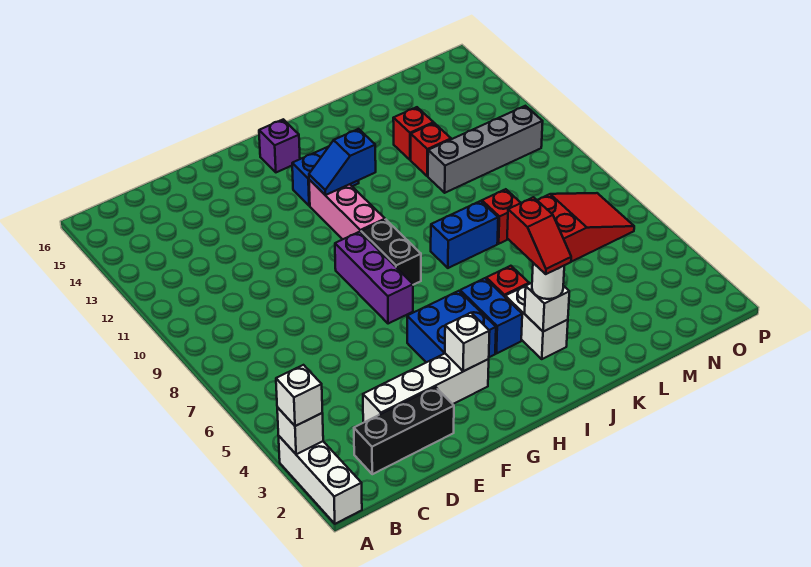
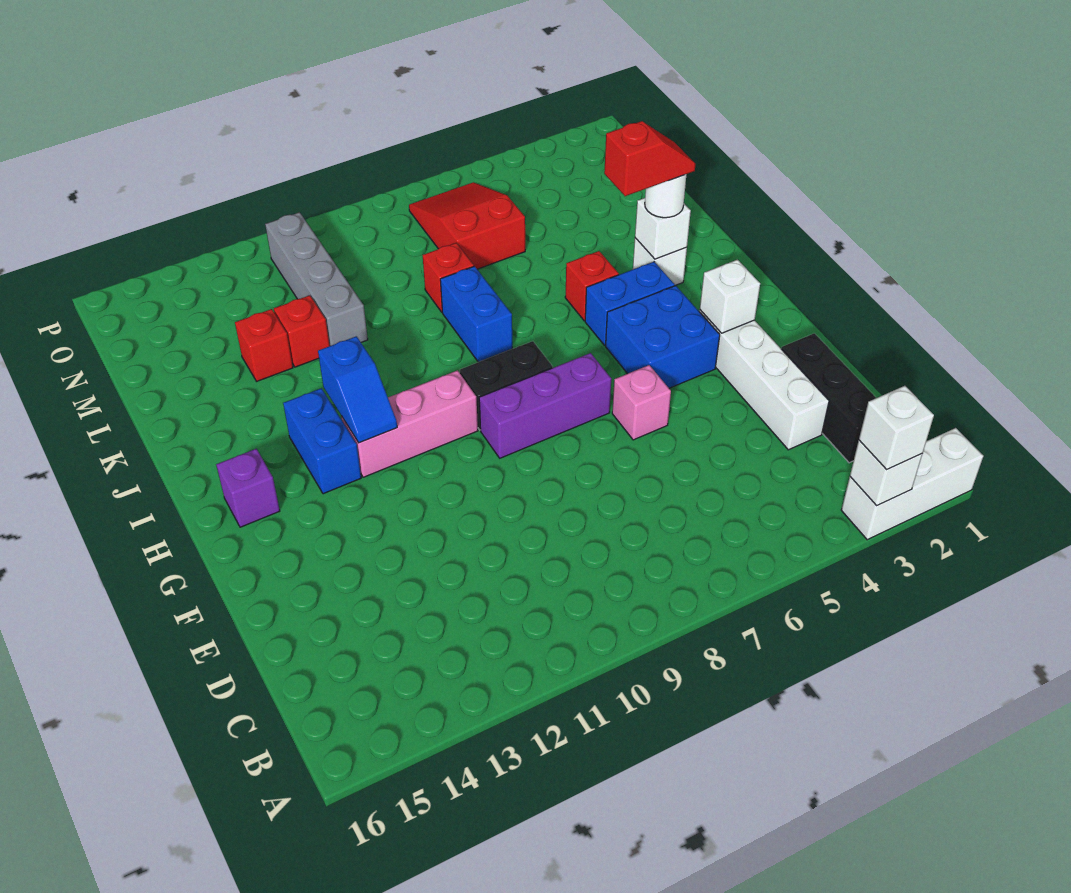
none -> pink 1x1 brick [612,365,671,440]
white 1x2 brick [505,286,568,359] -> white 1x1 brick [633,238,687,286]

